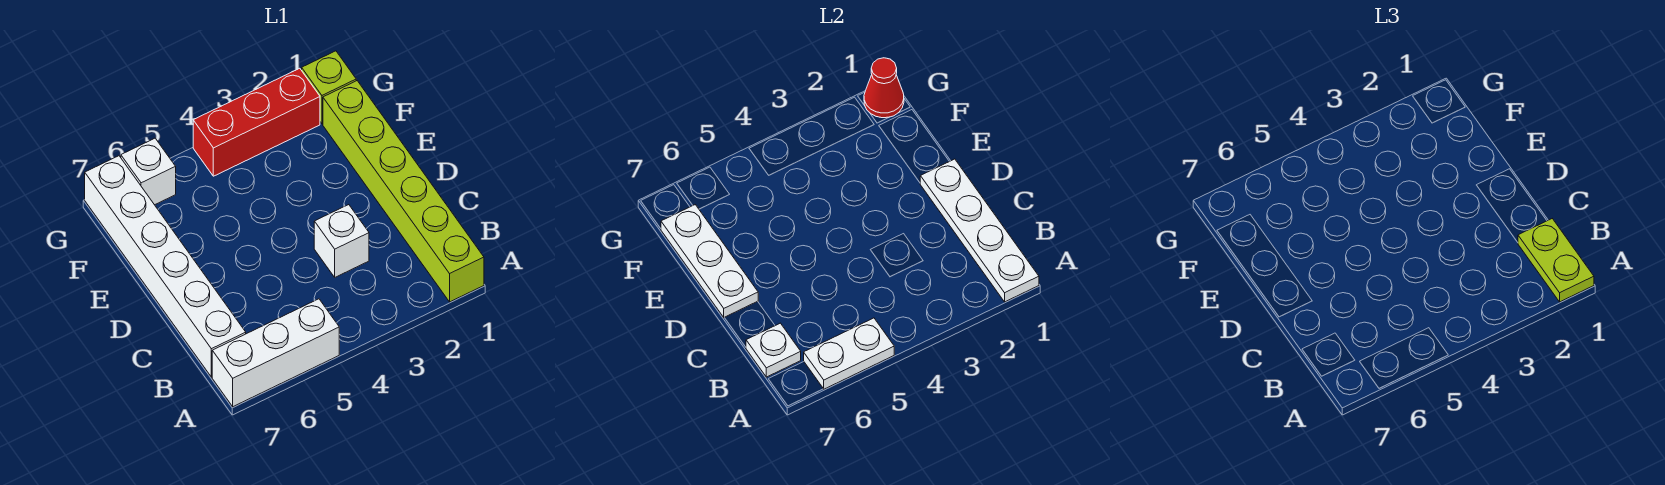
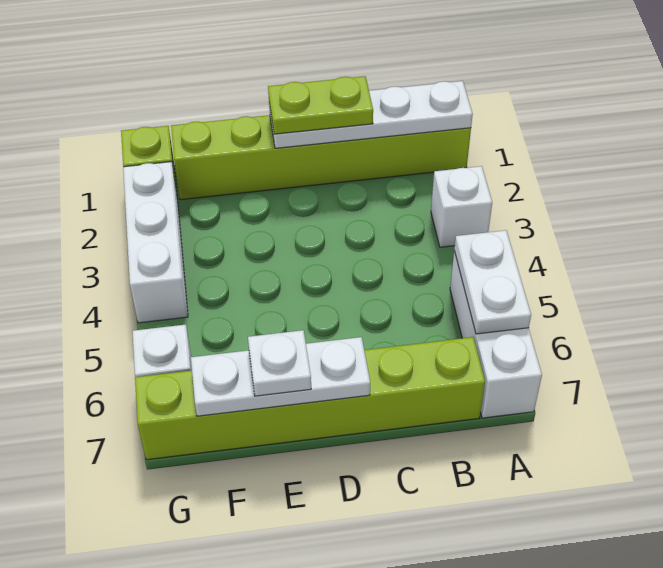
lime 1x2 plate [1518,219,1594,302] -> lime 1x2 plate moved to [268,76,373,134]
white 1x6 brick [85,156,246,377] -> lime 1x6 brick [135,337,485,460]
white 1x1 plate [746,323,801,377] -> white 1x1 plate moved to [248,330,311,396]
white 1x1 brick [314,205,369,277] -> white 1x1 brick moved to [431,166,492,247]
red 1x1 cone [864,58,904,118] -> none
red 1x3 brick [193,68,320,176] -> white 1x3 brick [123,162,188,323]

